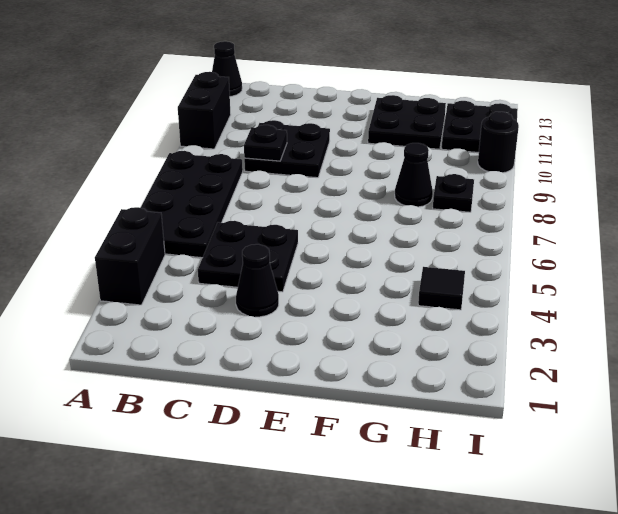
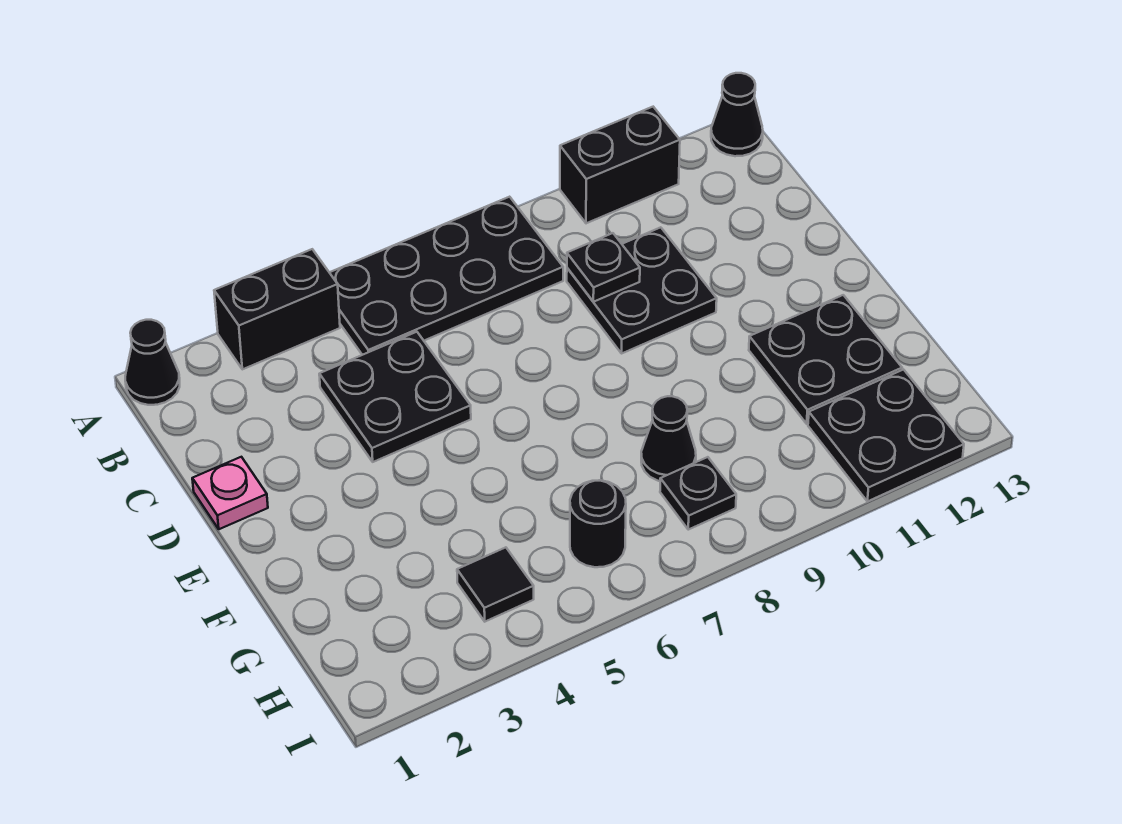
none -> pink 1x1 plate [192,457,268,529]
black 1x1 cone [236,244,279,317] -> black 1x1 cone moved to [125,320,180,405]
black 1x1 round brick [478,112,519,173] -> black 1x1 round brick moved to [570,480,626,567]

